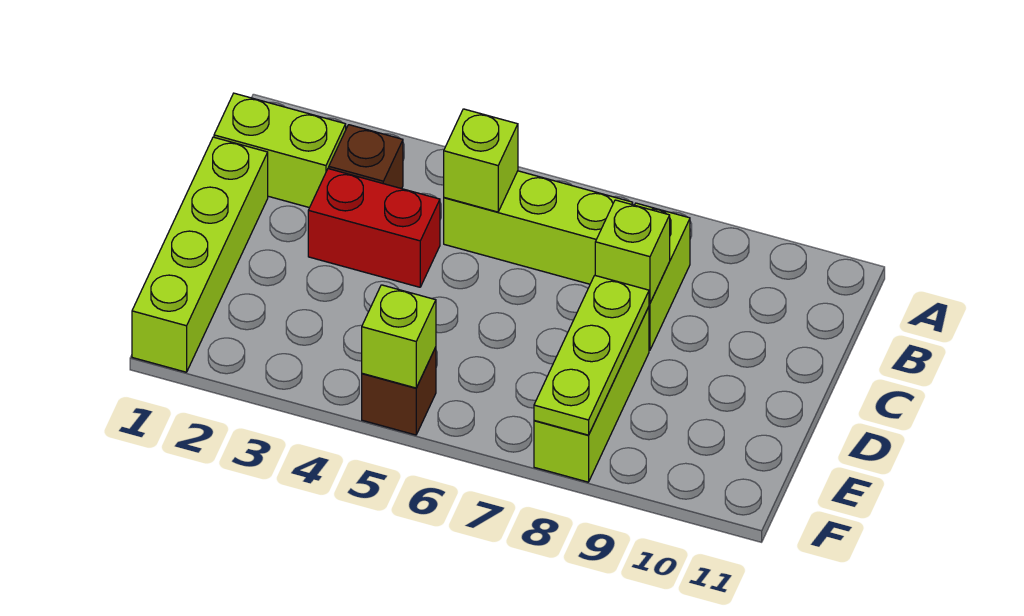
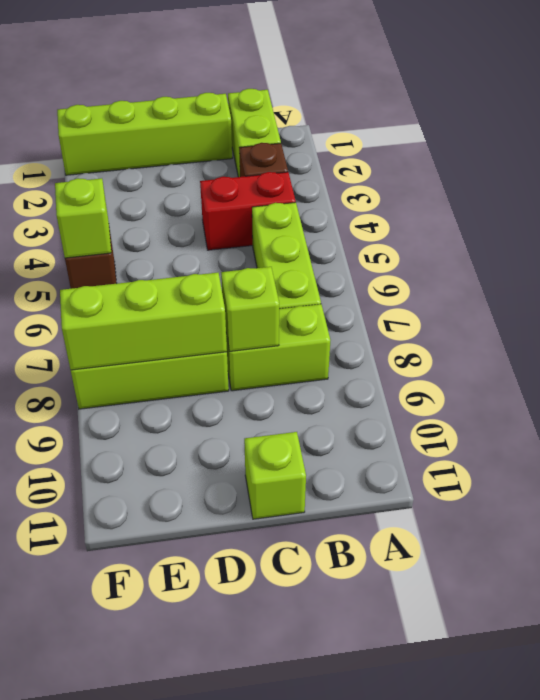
lime 1x1 brick [444,109,518,212] -> lime 1x1 brick moved to [244,432,306,519]
red 1x2 brick [308,169,440,287] -> red 1x2 brick turned to [200,172,296,250]
lime 1x3 plate [534,276,649,435] -> lime 1x3 brick [60,273,227,370]

